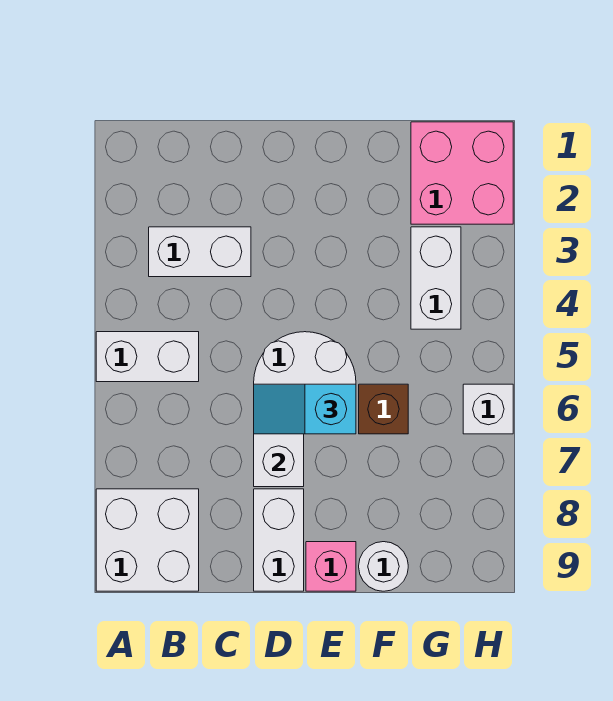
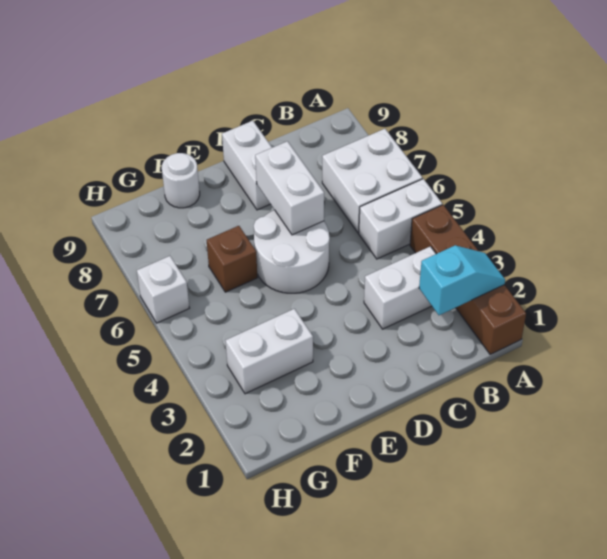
none -> brown 1x4 brick [410,205,526,354]
white 2x2 brick [96,489,199,591] -> white 2x2 brick moved to [322,129,422,233]
cyan 1x2 slope [254,384,356,434] -> cyan 1x2 slope moved to [419,246,505,315]
pink 1x1 brick [306,542,356,591] -> none
pink 2x2 brick [411,122,513,224] -> none
white 1x2 brick [411,227,461,329] -> white 1x2 brick turned to [226,309,313,394]

